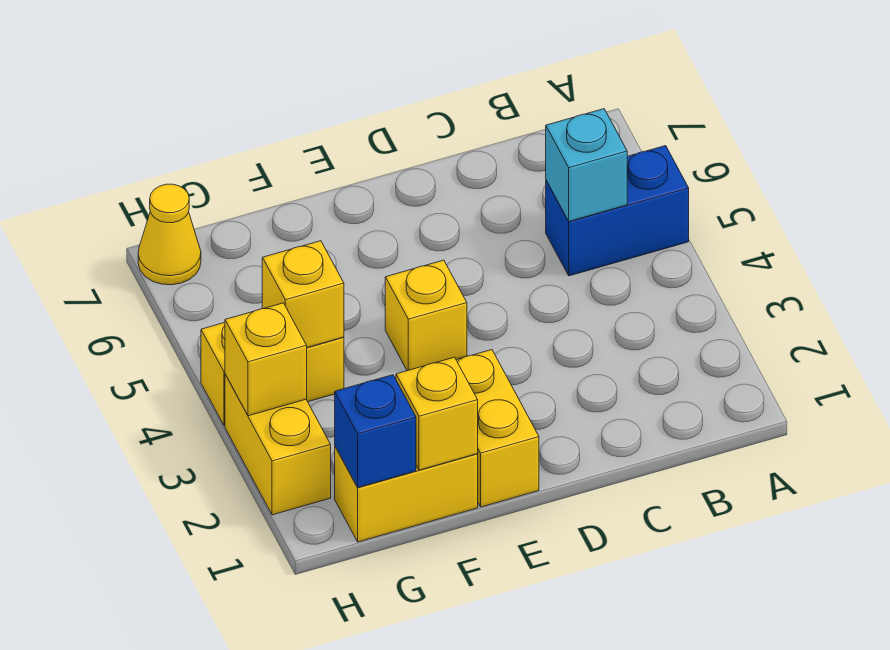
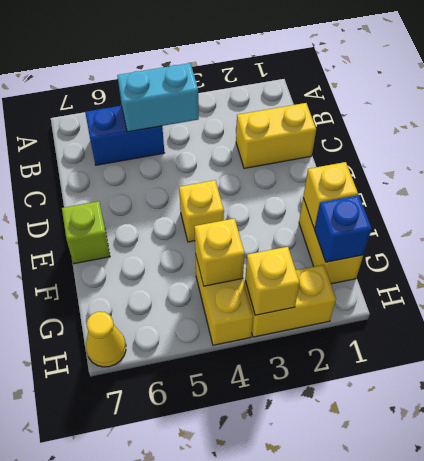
blue 1x2 brick [546,146,689,276] -> blue 1x2 brick turned to [85,106,164,165]
cyan 1x1 brick [546,109,627,221] -> cyan 1x2 brick [117,63,199,132]
yellow 1x2 brick [456,350,539,507] -> yellow 1x2 brick moved to [236,103,316,168]
none -> lime 1x1 brick [62,201,110,264]

